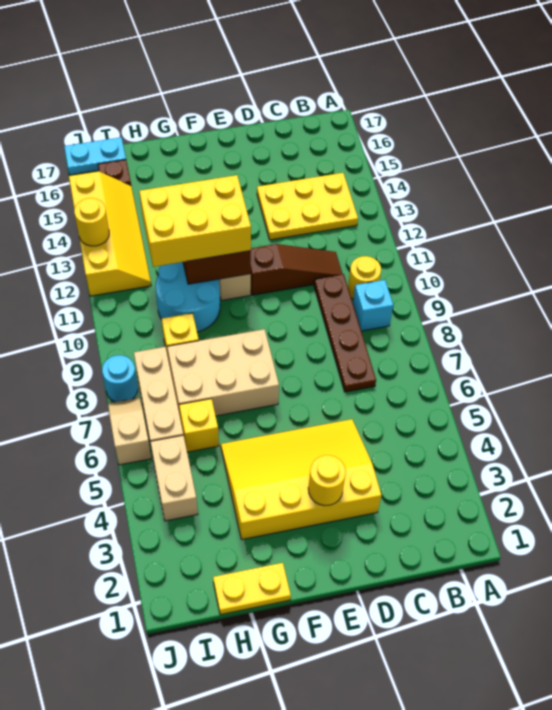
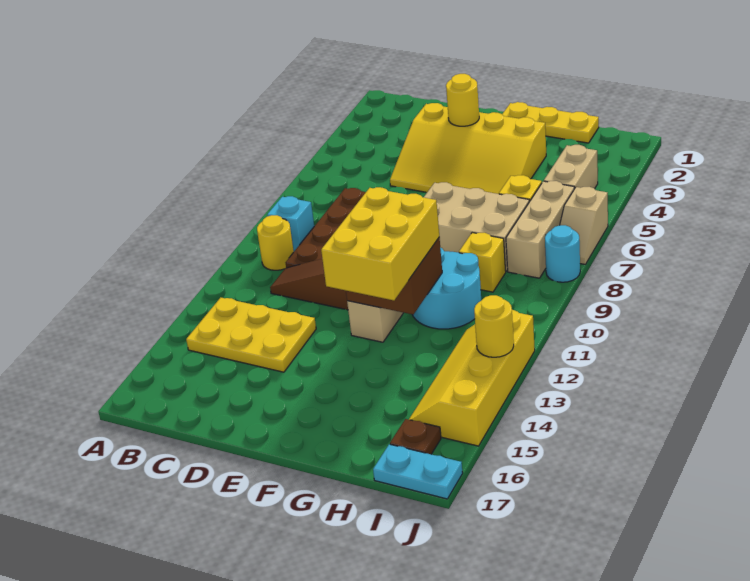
yellow 2x3 brick [139,175,251,267] -> yellow 2x3 brick turned to [321,187,439,300]
yellow 1x2 plate [213,563,291,615] -> yellow 1x3 plate [502,102,599,143]

